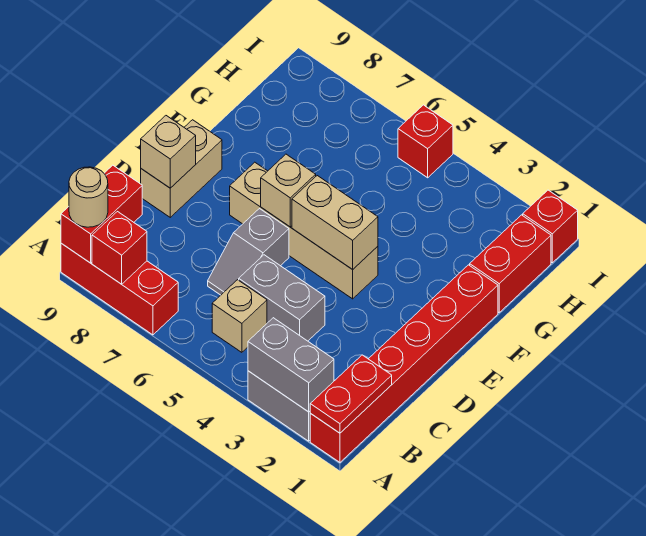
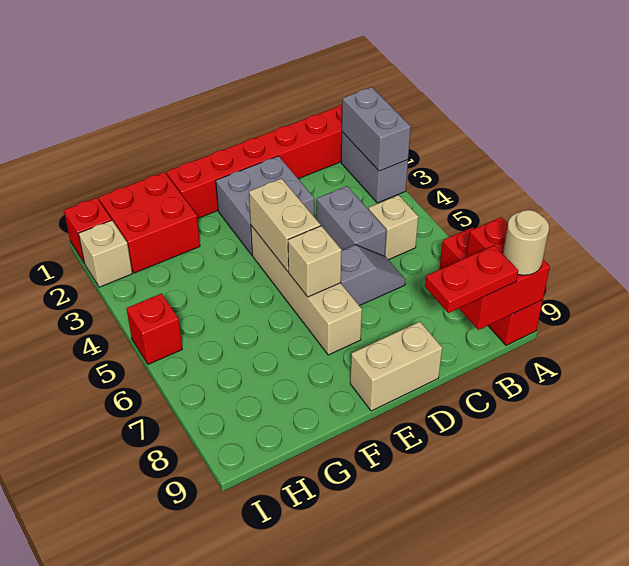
red 1x2 plate [310,355,392,433] -> red 1x2 plate moved to [425,245,518,313]
none -> grey 2x2 brick [216,156,314,255]
tan 1x1 brick [141,116,196,188] -> tan 1x1 brick moved to [78,220,132,287]
red 1x2 brick [470,215,551,313] -> red 2x2 brick [99,172,200,273]

